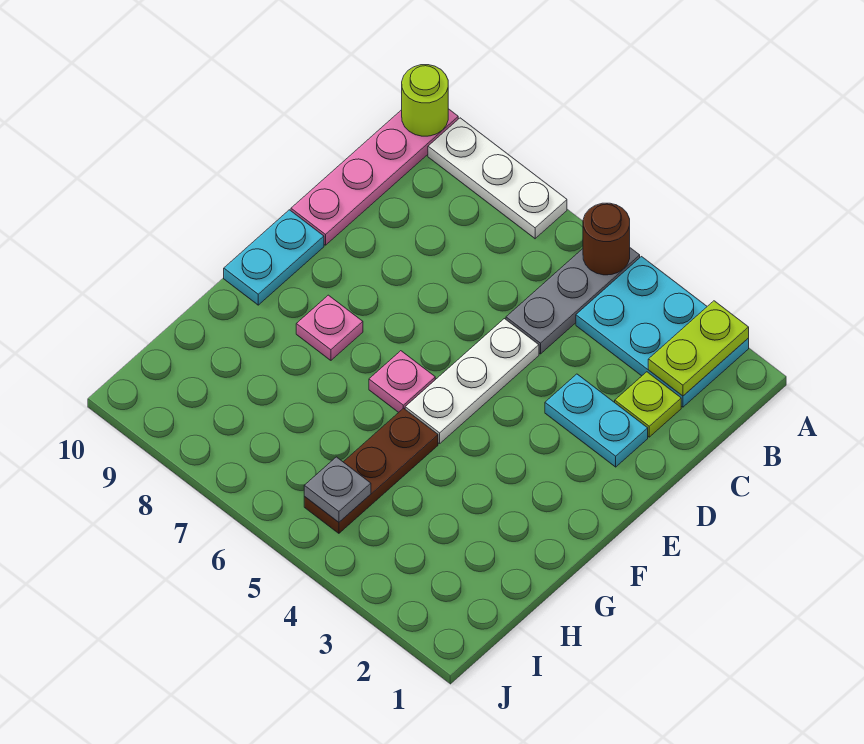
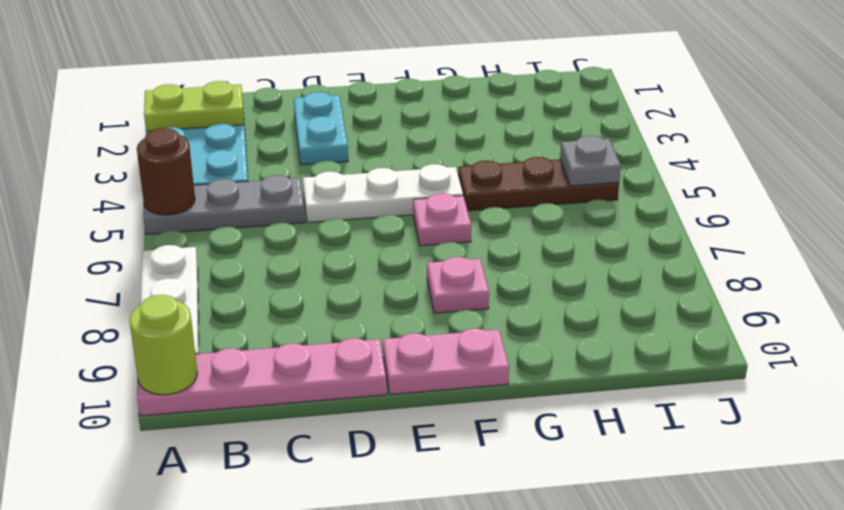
lime 1x1 plate [615,372,681,437] -> none
cyan 1x2 plate [224,210,324,305] -> pink 1x2 plate [383,329,509,395]

